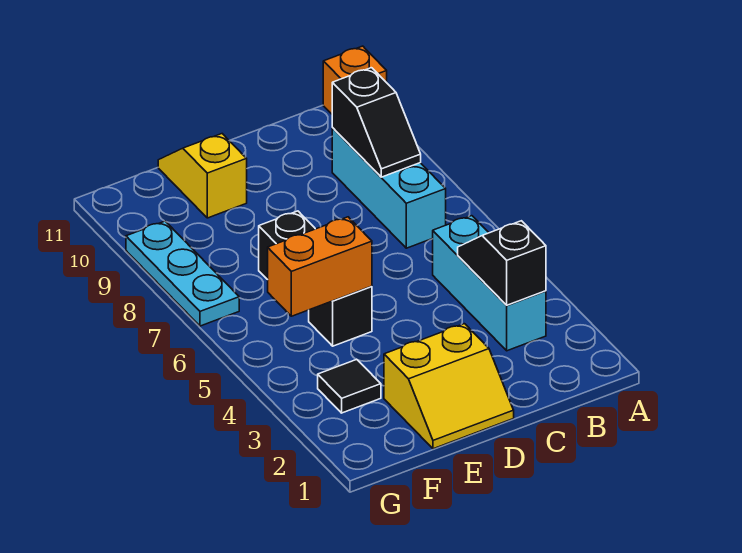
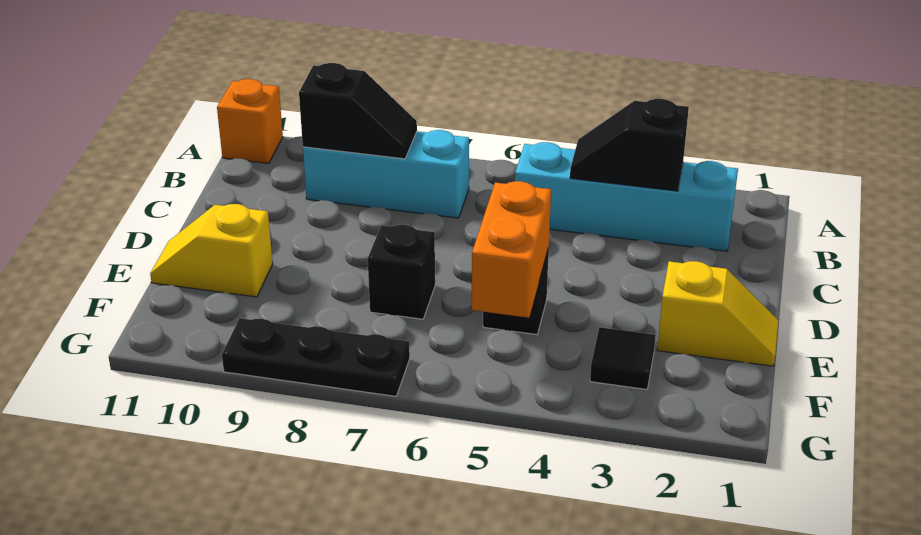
cyan 1x3 brick [433,216,546,351] -> cyan 1x4 brick [515,142,738,251]
yellow 2x2 slope [384,324,514,449] -> yellow 1x2 slope [657,261,778,366]
cyan 1x3 plate [126,221,239,326] -> black 1x3 plate [222,318,410,396]

